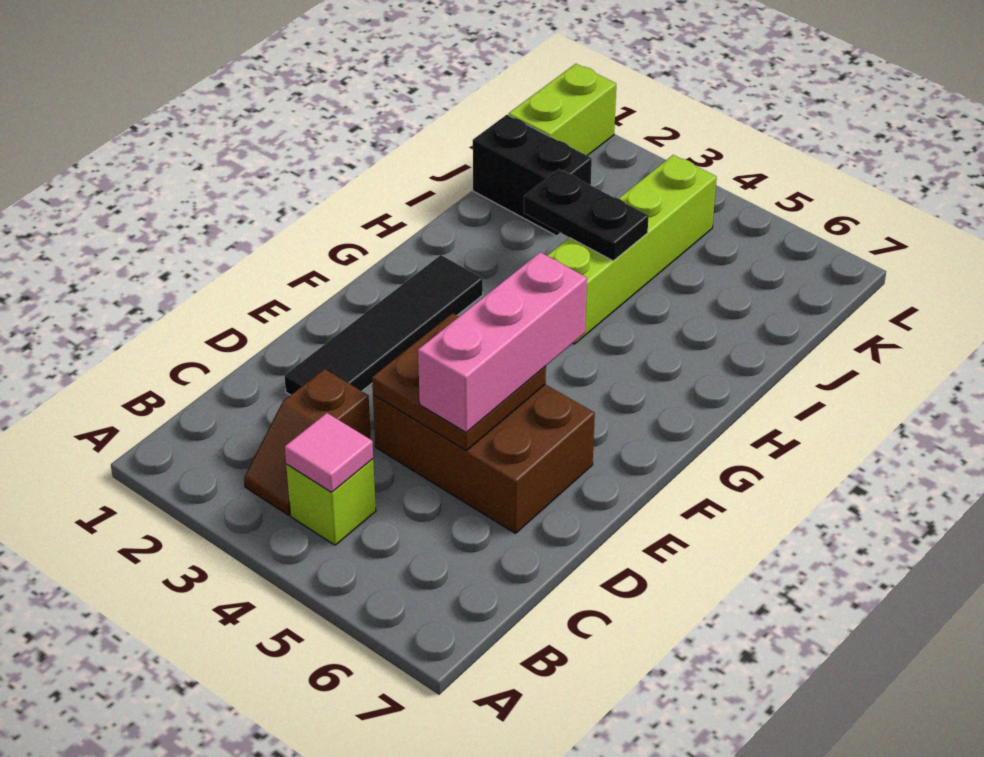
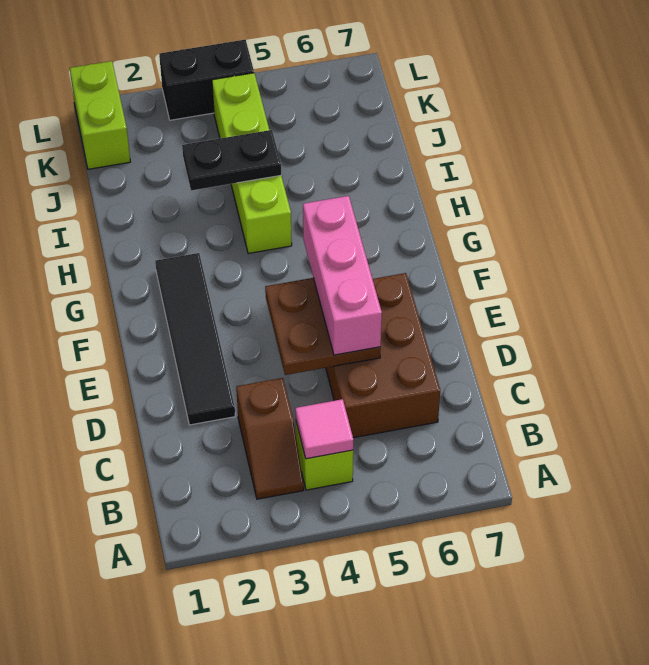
brown 2x3 brick [373,384,595,533] -> brown 2x3 brick turned to [326,273,440,438]
black 1x2 brick [473,115,592,236] -> black 1x2 brick moved to [159,40,254,120]

